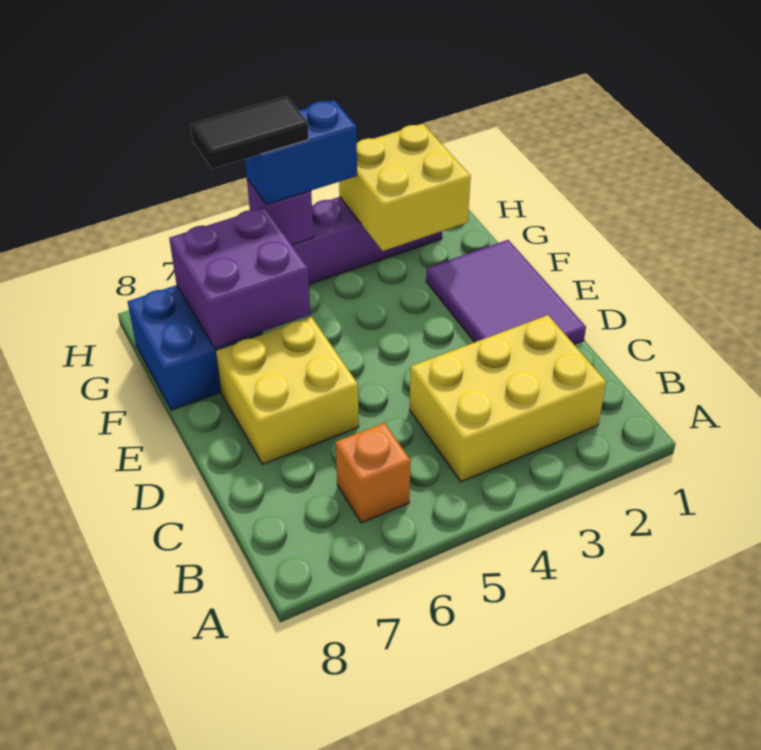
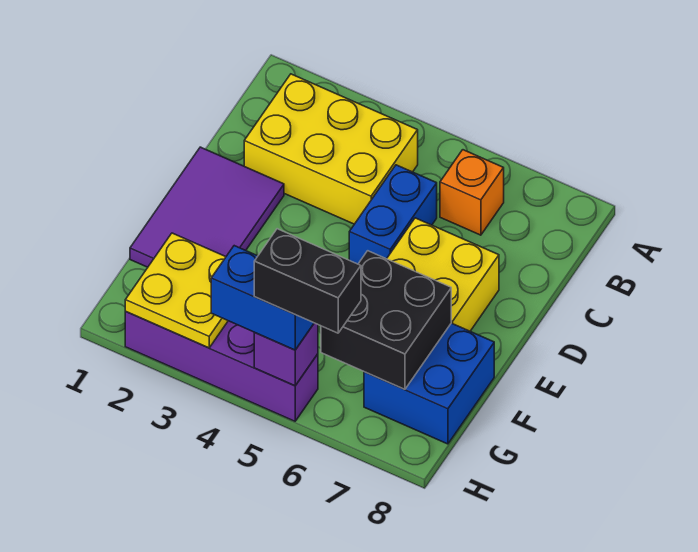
none -> blue 1x2 brick [349,165,437,264]
purple 2x2 brick [169,207,311,348] -> black 2x2 brick [321,251,451,389]
yellow 2x2 brick [339,124,471,251] -> yellow 2x2 plate [125,233,228,348]
black 1x2 tile [191,96,309,169] -> black 1x2 brick [254,229,361,333]

